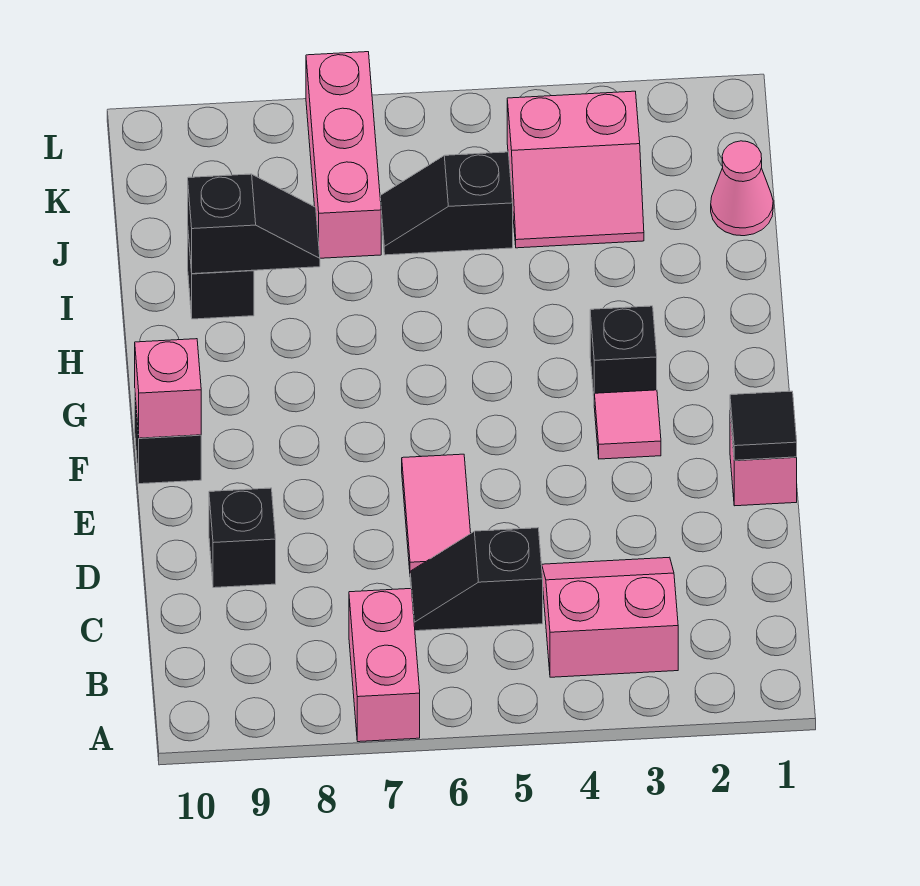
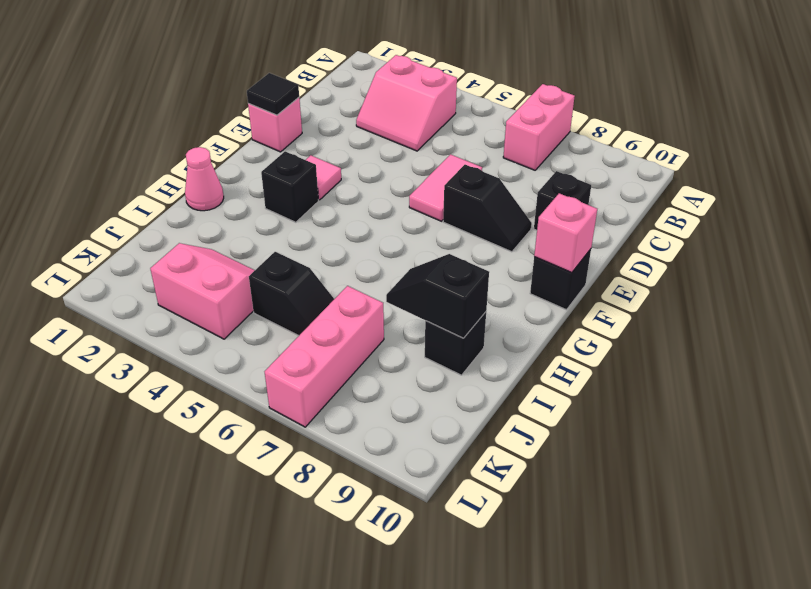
black 1x2 slope [410,528,543,631] -> black 1x2 slope moved to [443,165,532,252]
pink 1x1 cone [711,141,773,236] -> pink 1x1 cone moved to [185,147,224,211]

